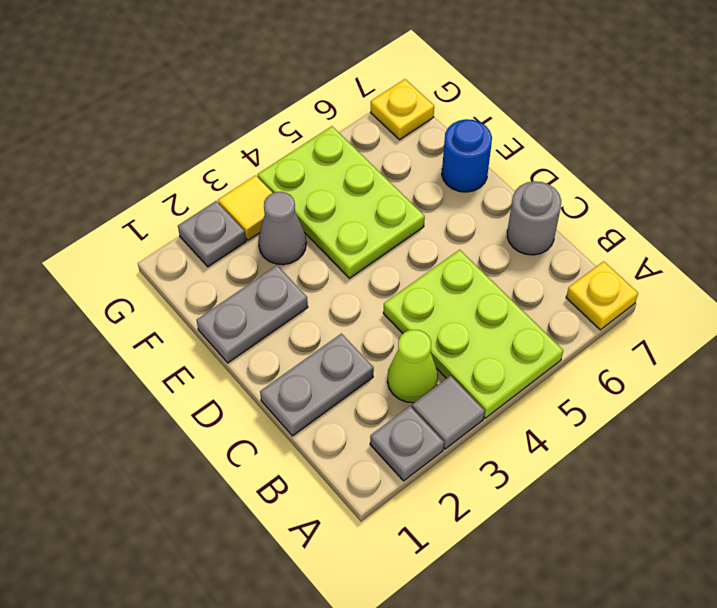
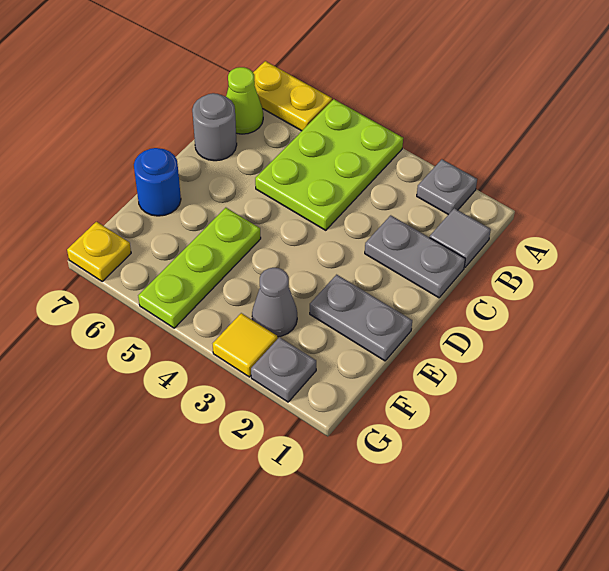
grey 1x1 tile [412,376,485,449] -> grey 1x1 tile moved to [430,208,491,267]
yellow 1x1 plate [566,261,638,330] -> yellow 1x2 plate [253,61,332,131]
lime 1x1 cone [387,330,438,403] -> lime 1x1 cone moved to [226,67,263,134]
lime 2x3 plate [258,126,425,278] -> lime 1x3 plate [138,208,261,328]

